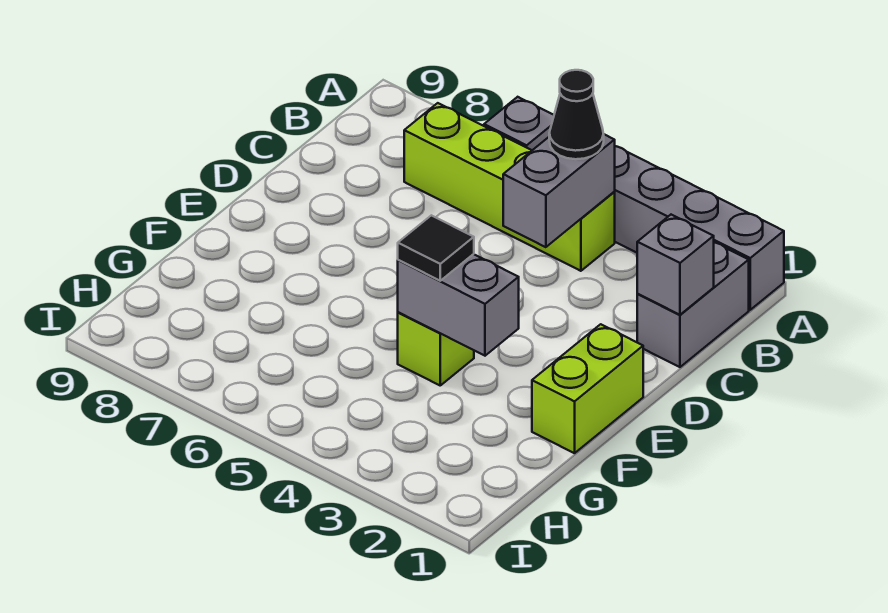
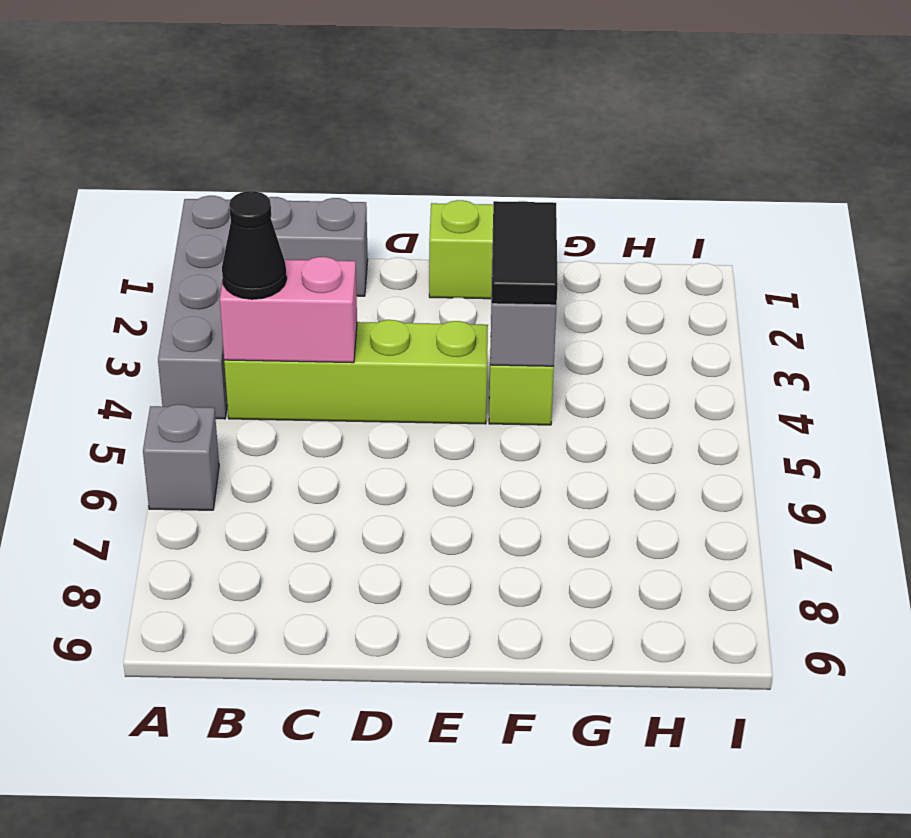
lime 1x4 brick [404,103,615,271] -> lime 1x4 brick turned to [224,320,488,424]
grey 1x2 brick [503,134,615,247] -> pink 1x2 brick [220,257,357,363]
grey 1x1 brick [637,215,714,315] -> none
black 1x1 tile [398,215,474,281] -> black 1x2 tile [492,201,558,305]

